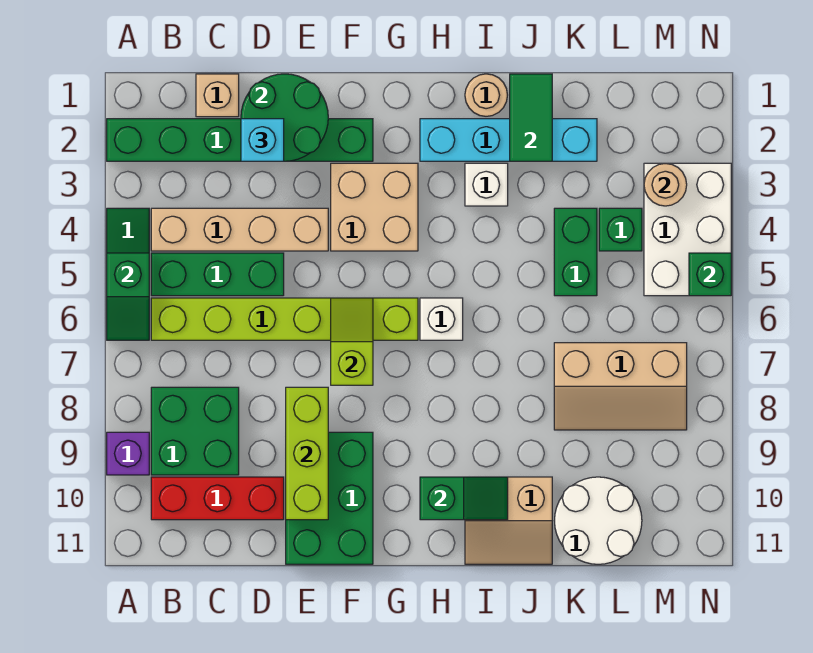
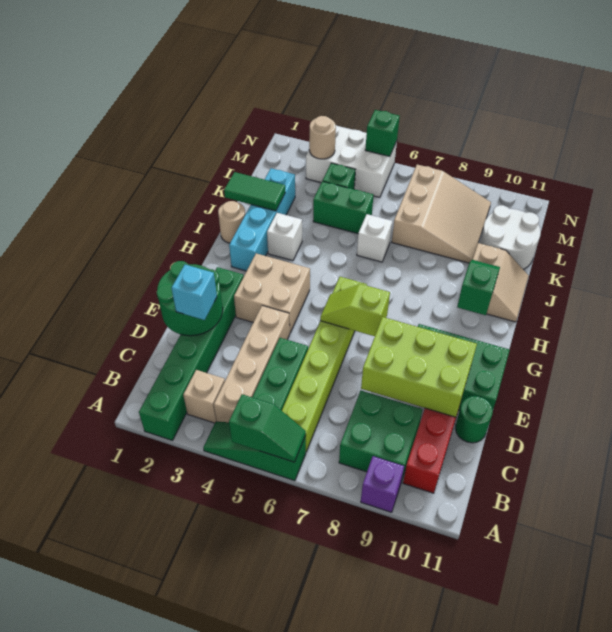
tan 1x1 brick [196,74,239,117] -> tan 1x1 brick moved to [183,370,225,423]
none -> green 1x1 round brick [455,396,493,443]
lime 1x3 brick [286,387,328,520] -> lime 2x3 brick [361,317,477,417]
white 1x1 brick [420,298,463,340] -> white 1x1 brick moved to [357,214,392,262]
tan 2x3 slope [554,343,687,430] -> tan 3x3 slope [392,165,491,263]

